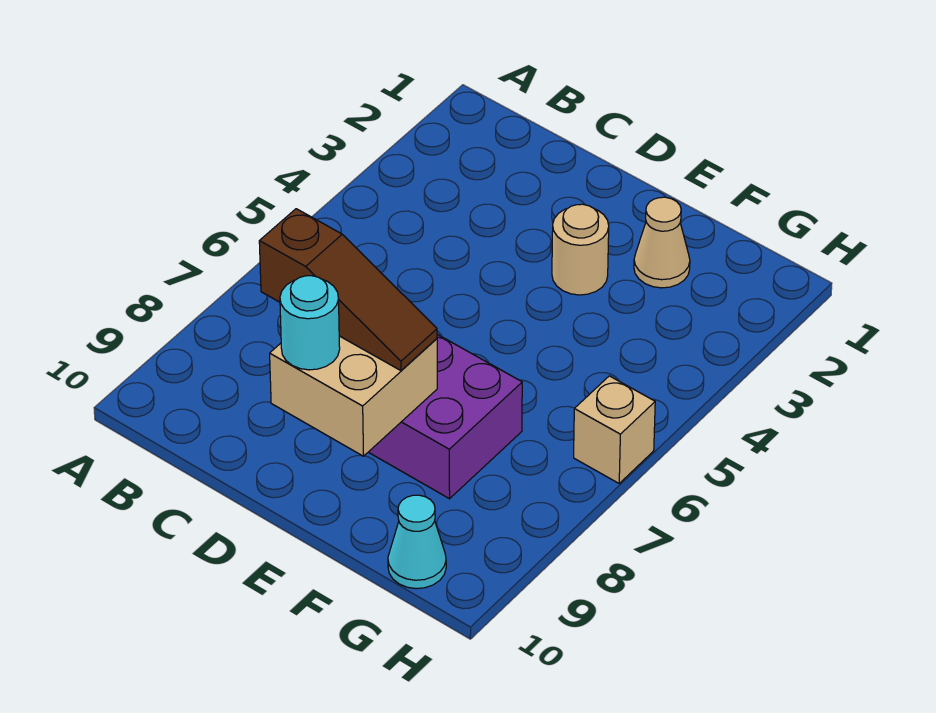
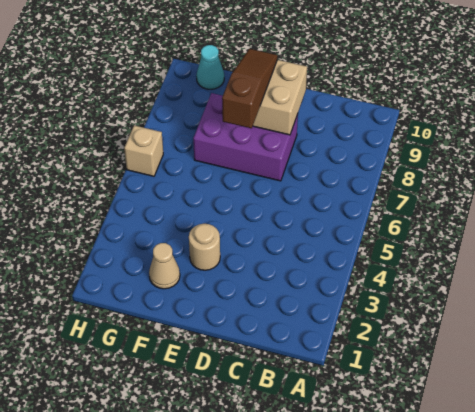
brown 1x3 slope [259,209,437,371] -> brown 1x3 slope turned to [222,49,278,128]
cyan 1x1 round brick [280,276,340,370] -> none

